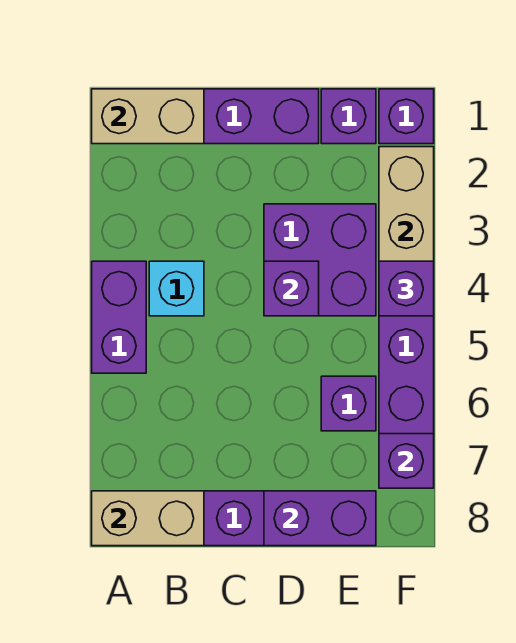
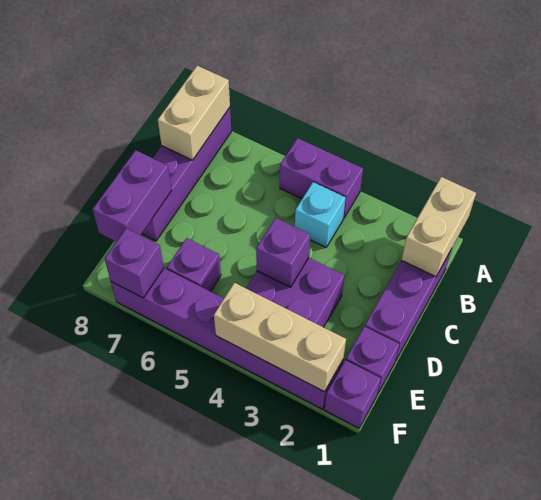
purple 1x1 brick [379,261,434,316] -> none

